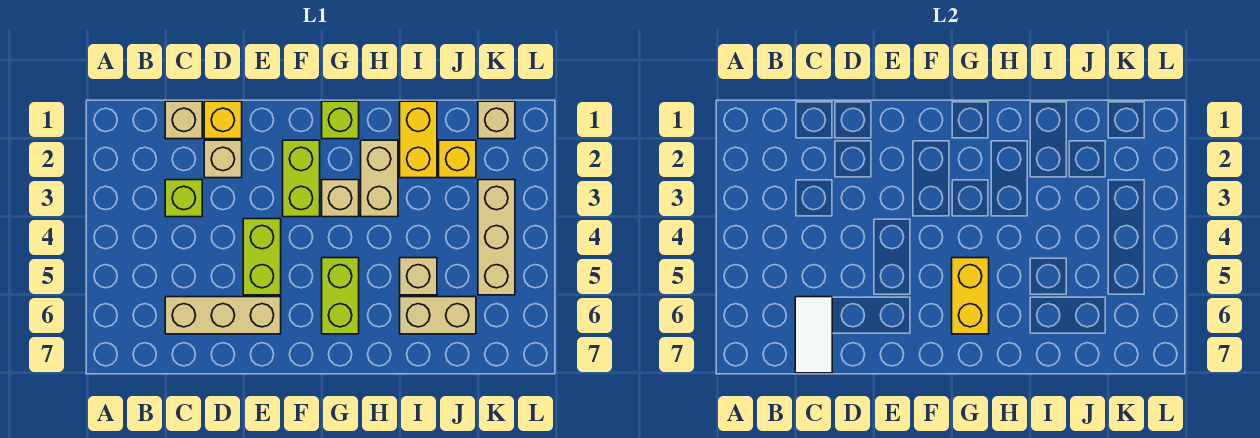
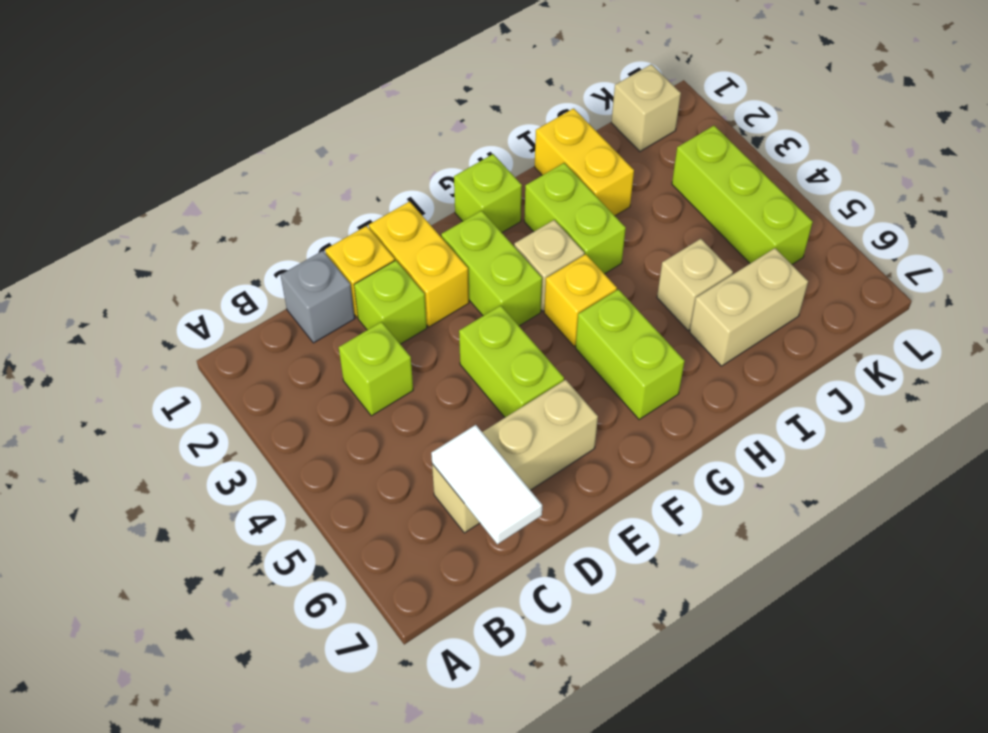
tan 1x1 brick [165,101,202,139] -> grey 1x1 brick [281,251,355,343]
tan 1x1 brick [204,140,242,178] -> lime 1x1 brick [354,260,427,344]
yellow 1x2 brick [952,258,989,334] -> yellow 1x2 brick moved to [369,201,469,327]
tan 1x2 brick [361,140,398,217] -> lime 1x2 brick [524,163,626,274]
yellow 1x1 brick [439,140,476,178] -> yellow 1x1 brick moved to [544,254,617,346]
tan 1x3 brick [478,180,515,295] -> lime 1x3 brick [672,126,813,264]

